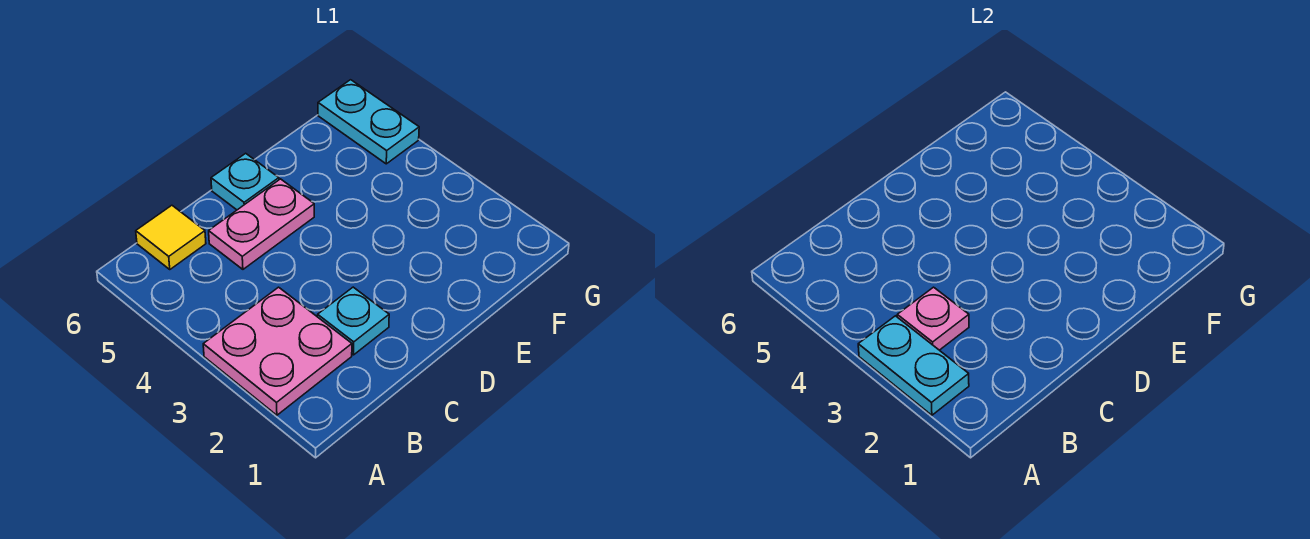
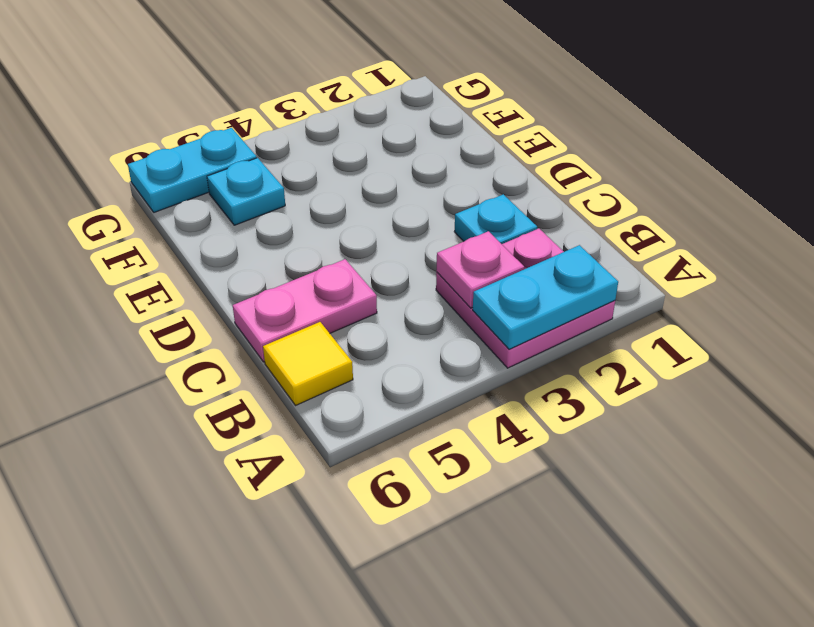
pink 1x2 plate [209,179,314,269] -> pink 1x2 plate turned to [233,259,377,362]
cyan 1x1 plate [211,153,279,210] -> cyan 1x1 plate moved to [207,158,285,225]

